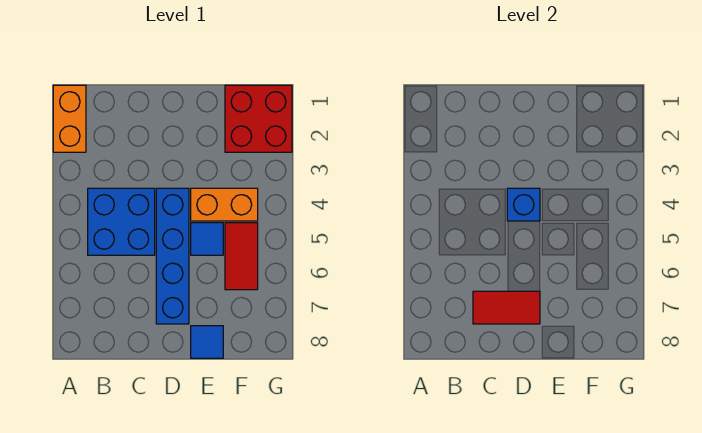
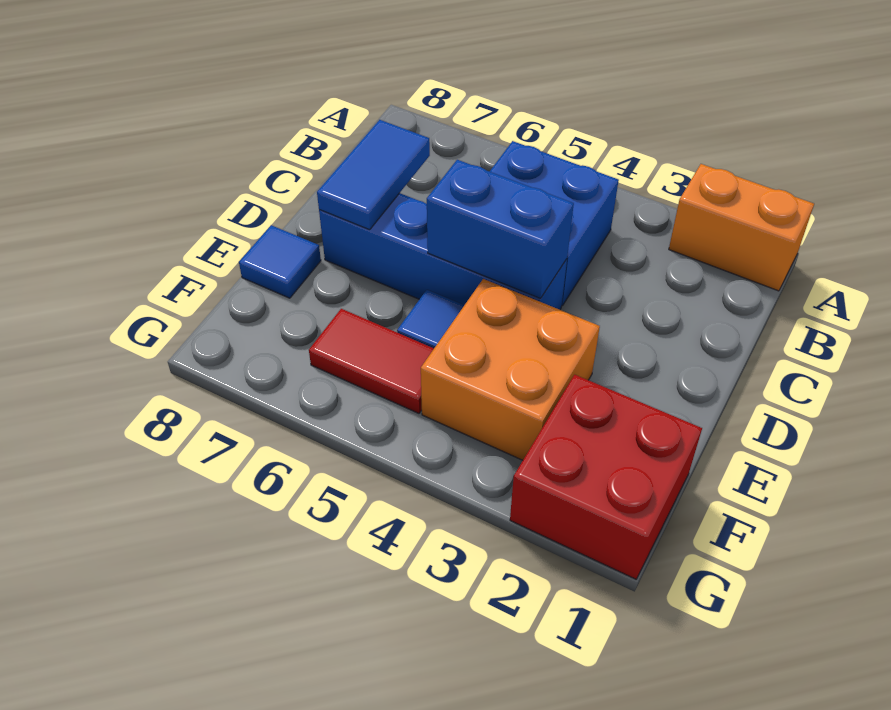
red 1x2 tile [473,291,540,324] -> blue 1x2 tile [317,120,430,230]
blue 1x1 brick [507,188,540,221] -> blue 1x2 brick [427,160,574,299]
orange 1x2 brick [191,188,258,221] -> orange 2x2 brick [421,279,600,460]

